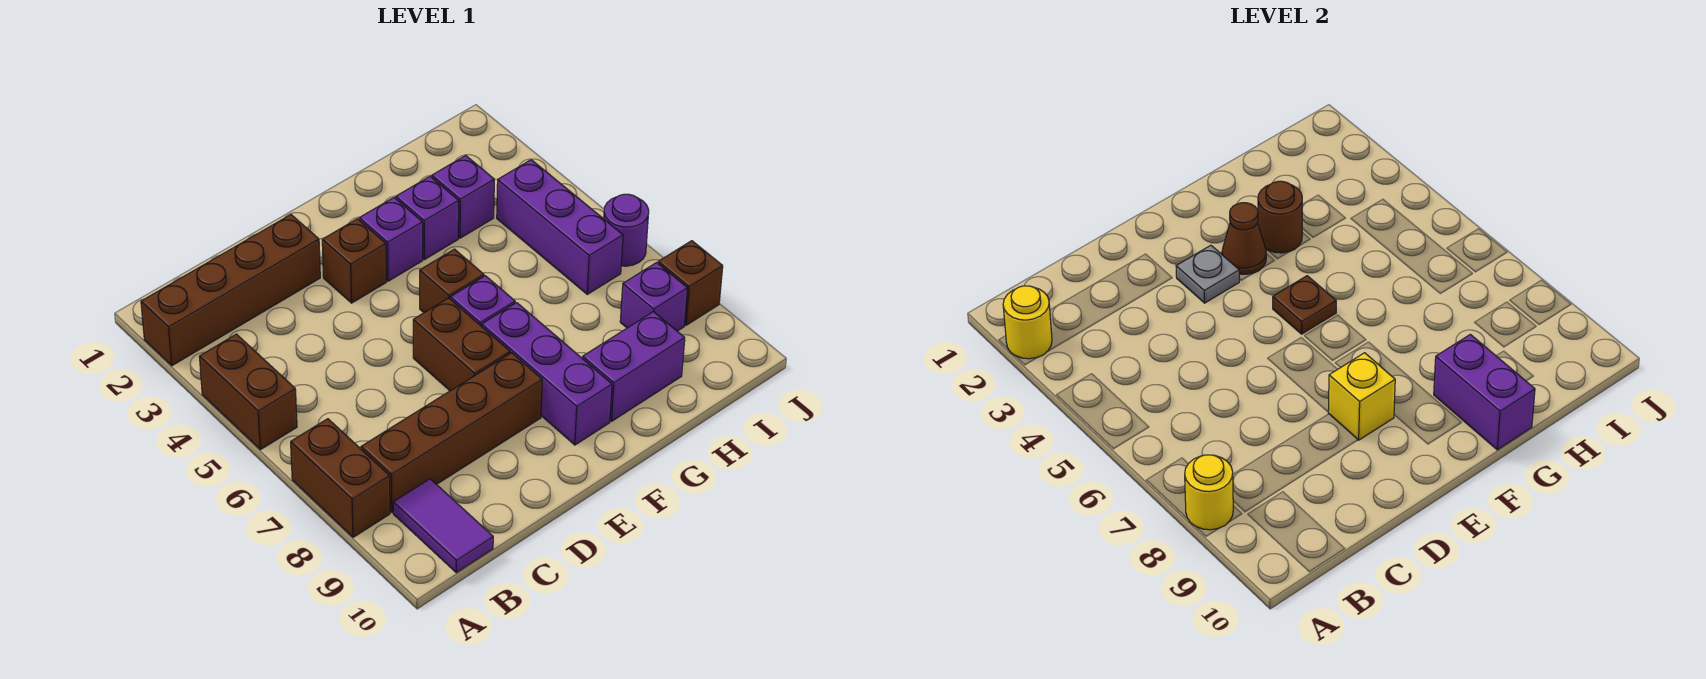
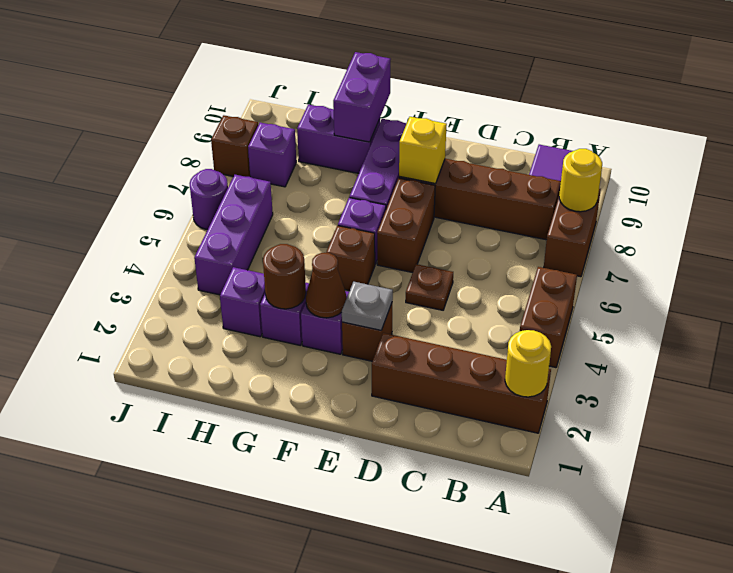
brown 1x1 plate [1273,276,1336,334] -> brown 1x1 plate moved to [406,264,453,310]

